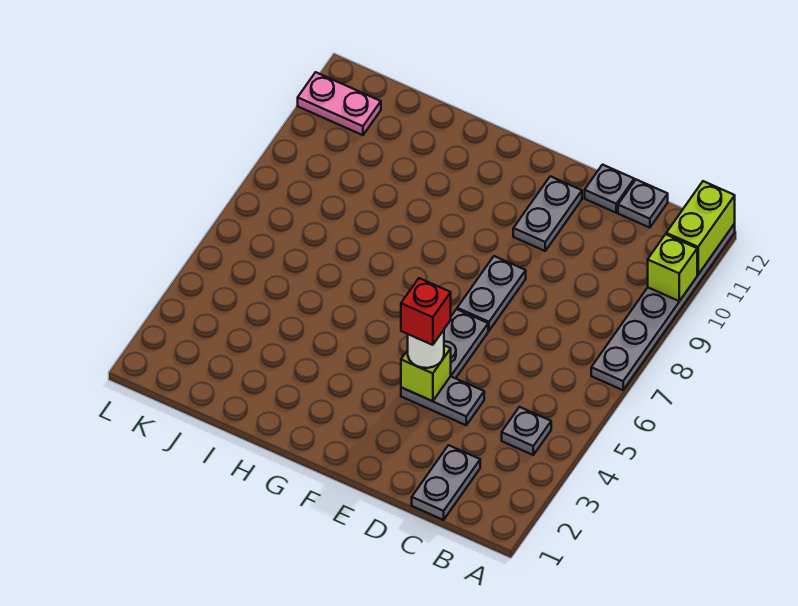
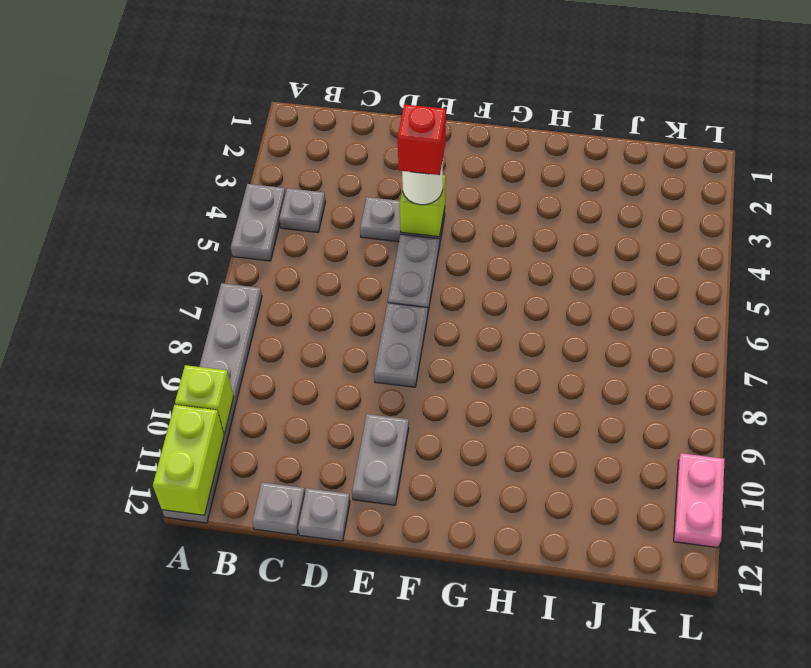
grey 1x2 plate [412,445,480,520] -> grey 1x2 plate moved to [231,184,286,261]
pink 1x2 plate [298,72,381,135] -> pink 1x2 plate turned to [674,453,725,548]

